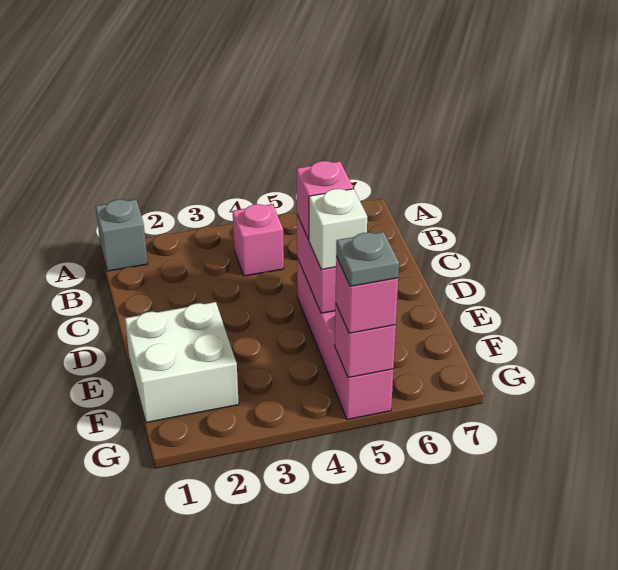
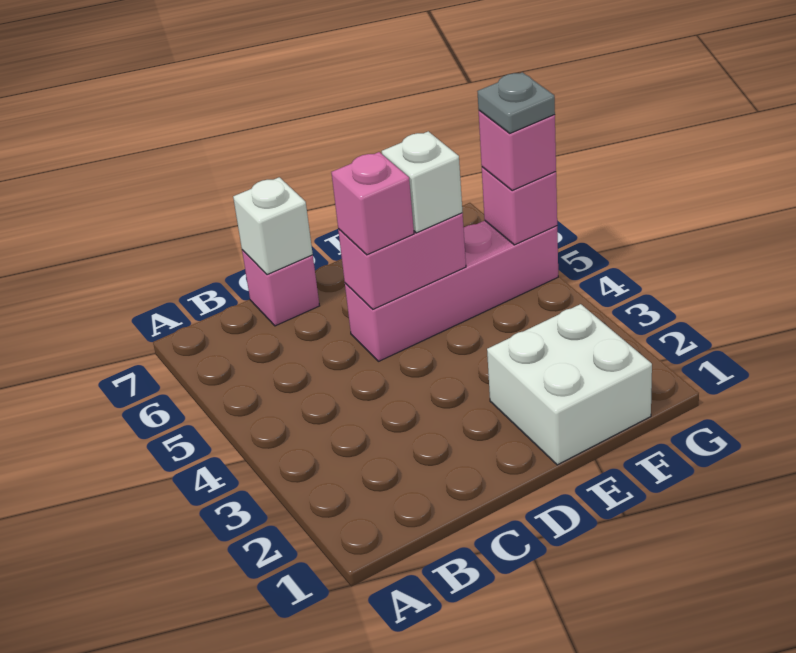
grey 1x1 brick [96,200,148,271] -> none
pink 1x1 brick [233,204,284,276] -> pink 1x1 brick moved to [242,250,320,326]
none -> white 1x1 brick [233,177,313,275]

